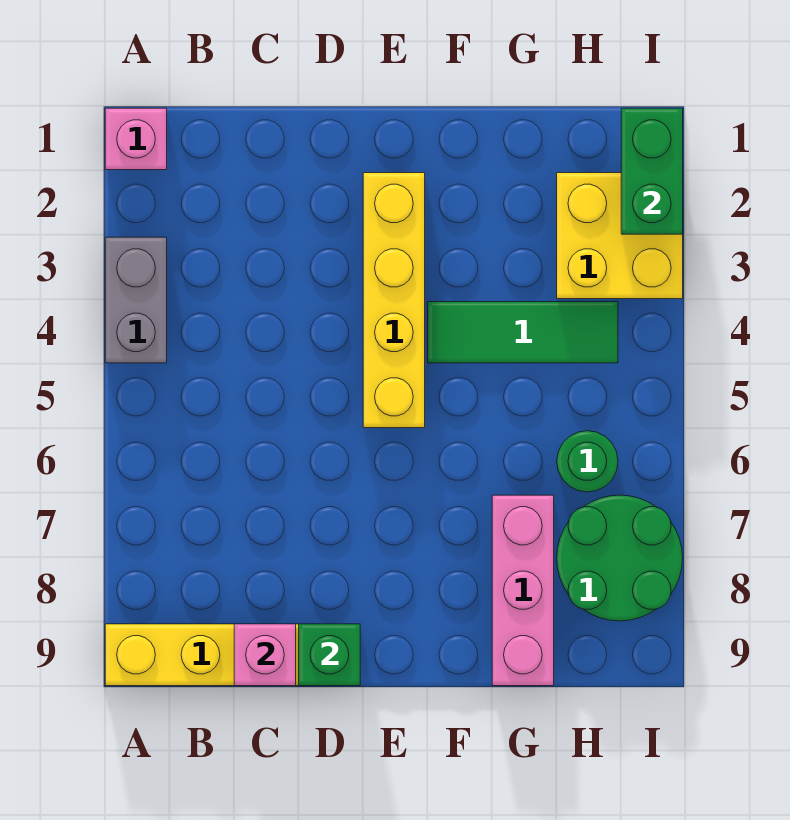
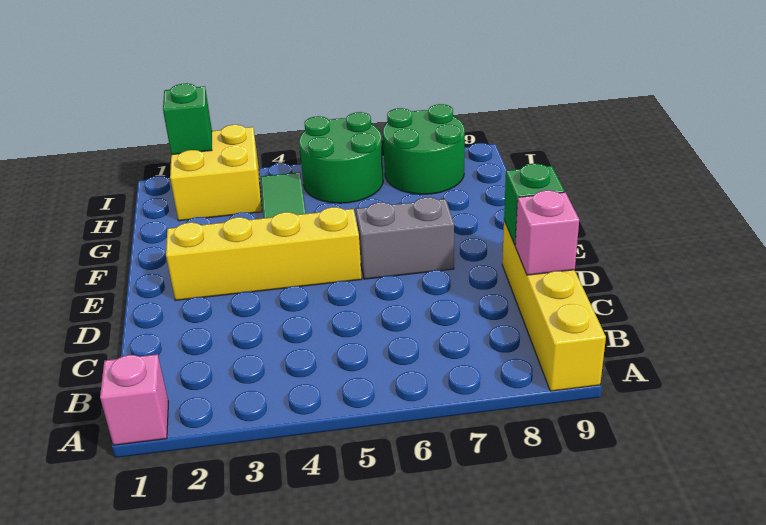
grey 1x2 brick [105,237,167,363] -> grey 1x2 brick moved to [356,197,454,279]
pink 1x3 brick [492,495,554,686] -> none
green 1x1 round brick [557,431,618,492] -> green 2x2 round brick [299,112,383,203]
green 1x2 brick [621,108,683,234] -> green 1x1 brick [163,83,212,155]

